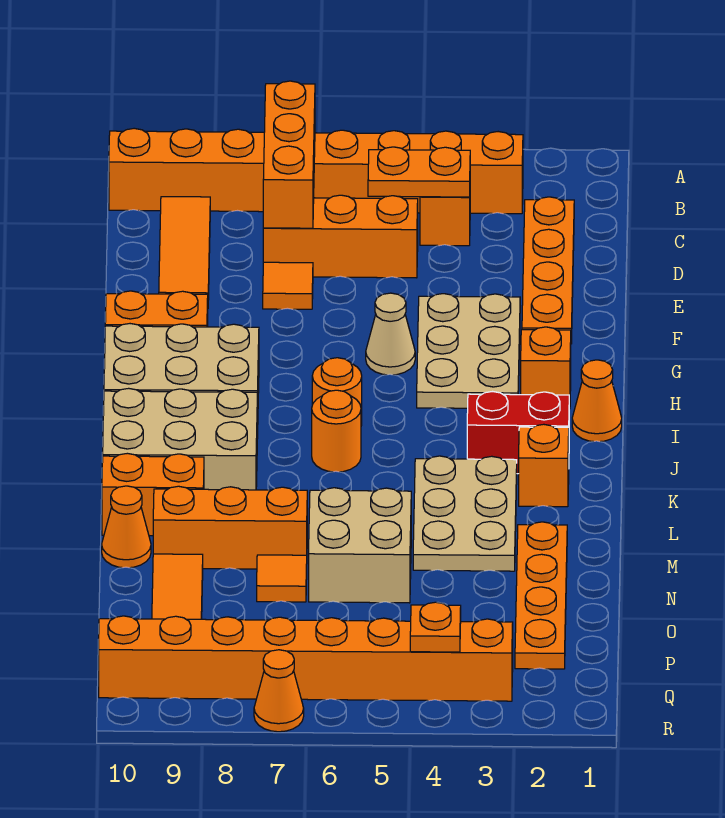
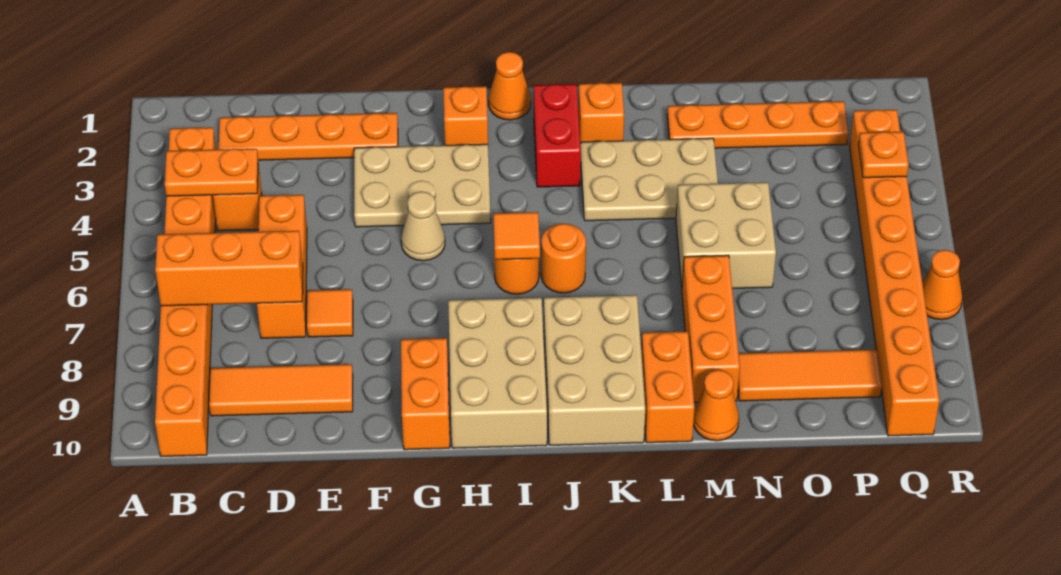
orange 1x2 plate [368,147,470,197] -> orange 1x2 plate turned to [165,149,258,196]
orange 1x1 tile [257,555,307,602] -> orange 1x1 tile moved to [493,212,540,260]

